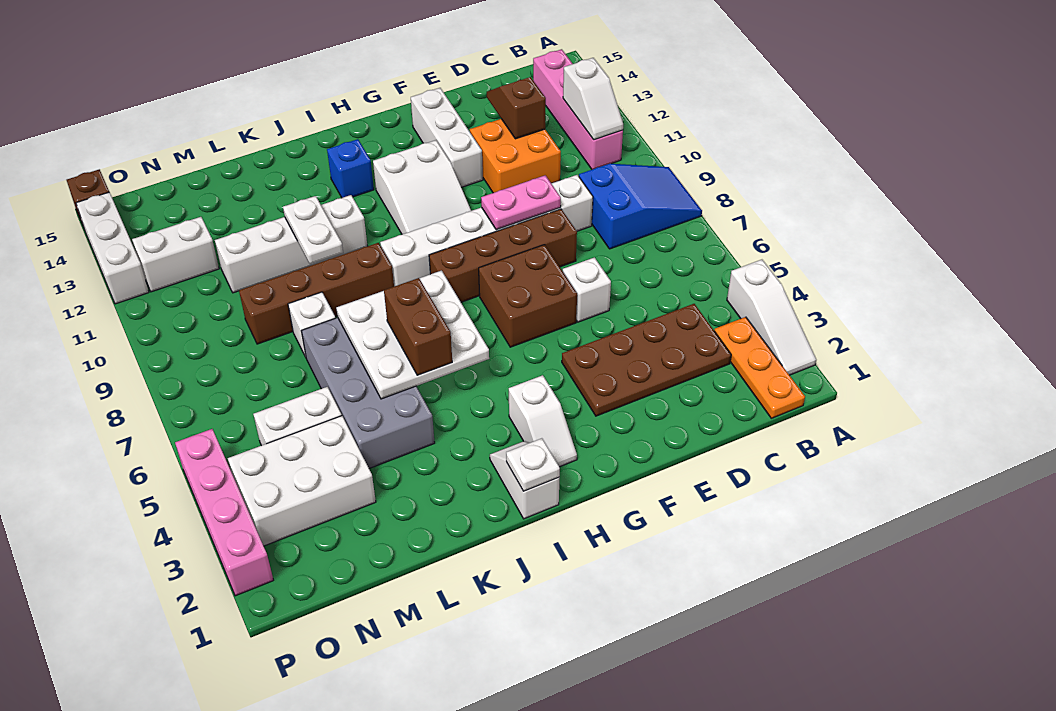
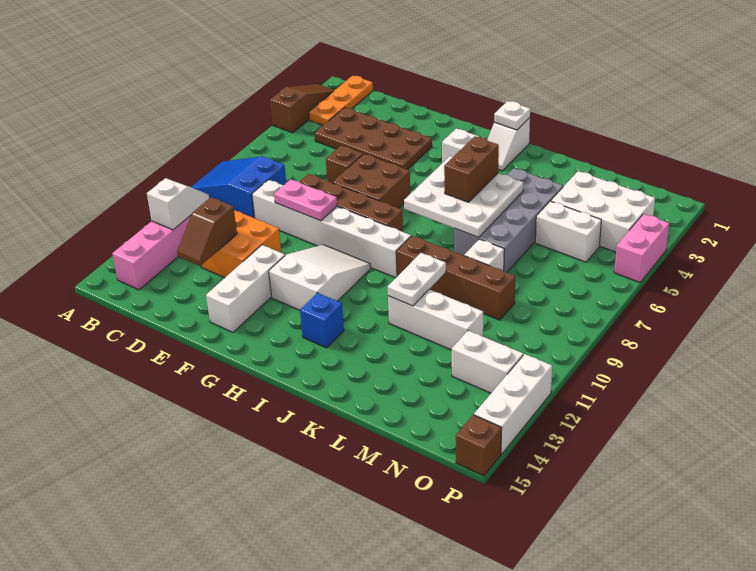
white 1x3 slope [727,260,816,375] -> brown 1x3 slope [270,84,334,133]
white 1x1 brick [563,257,611,322] -> brown 1x1 brick [326,146,363,183]
white 1x4 brick [215,195,367,293] -> white 1x3 brick [388,289,483,350]
pink 1x4 brick [175,429,273,596] -> pink 1x2 brick [614,214,669,282]

